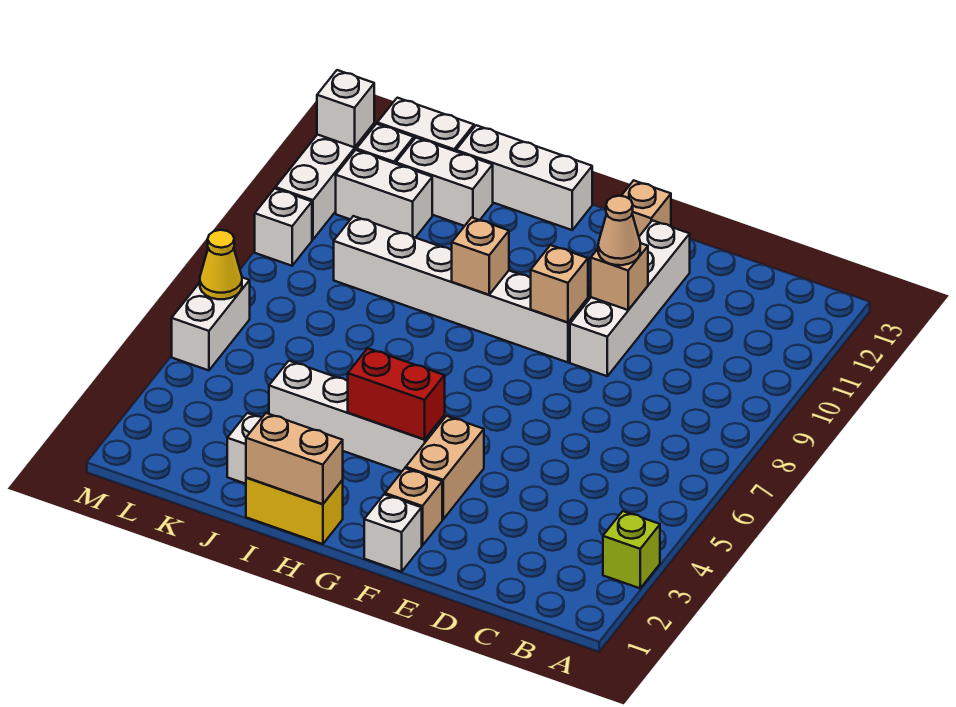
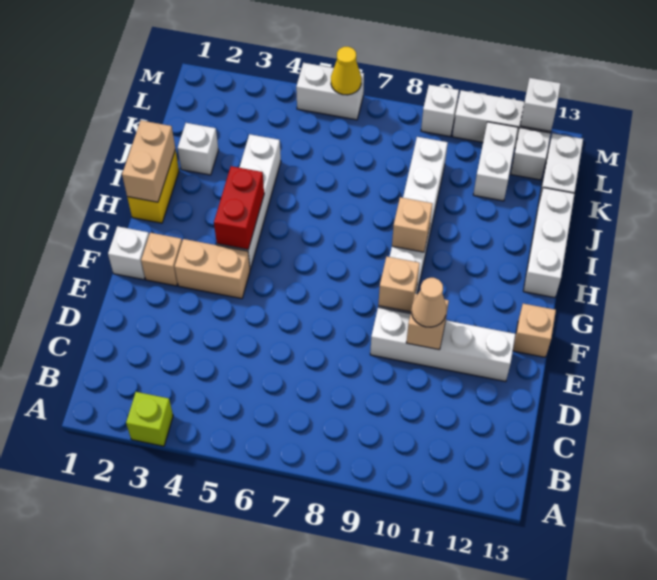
white 1x2 brick [396,138,493,226] -> none

